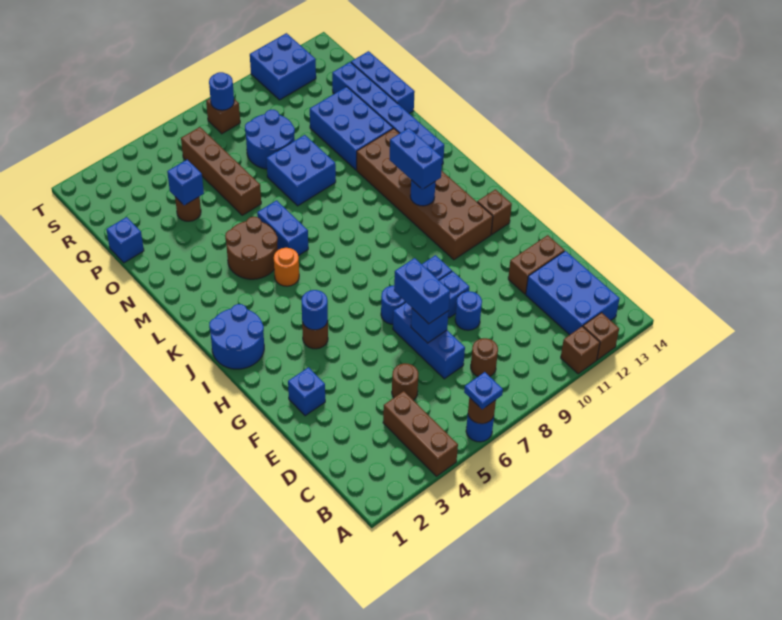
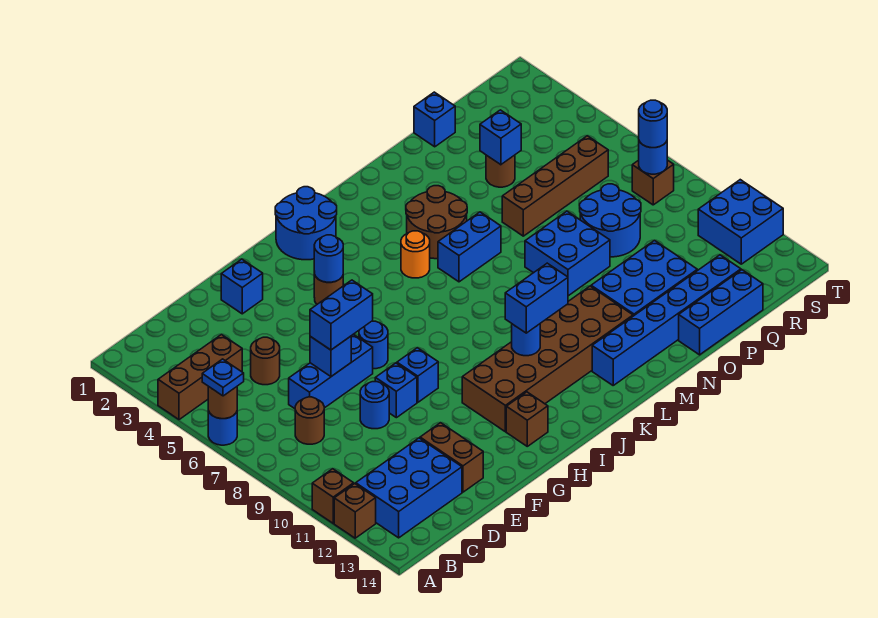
none -> blue 1x1 round brick [639,100,667,148]

